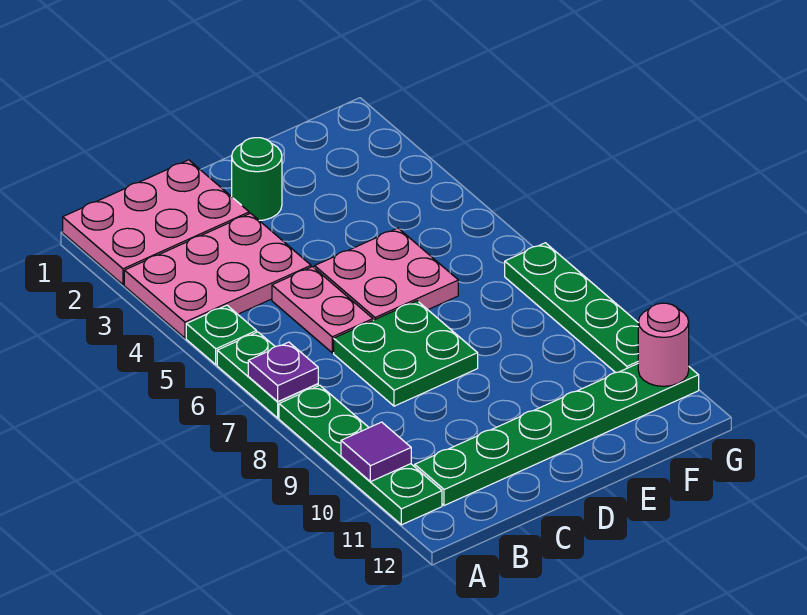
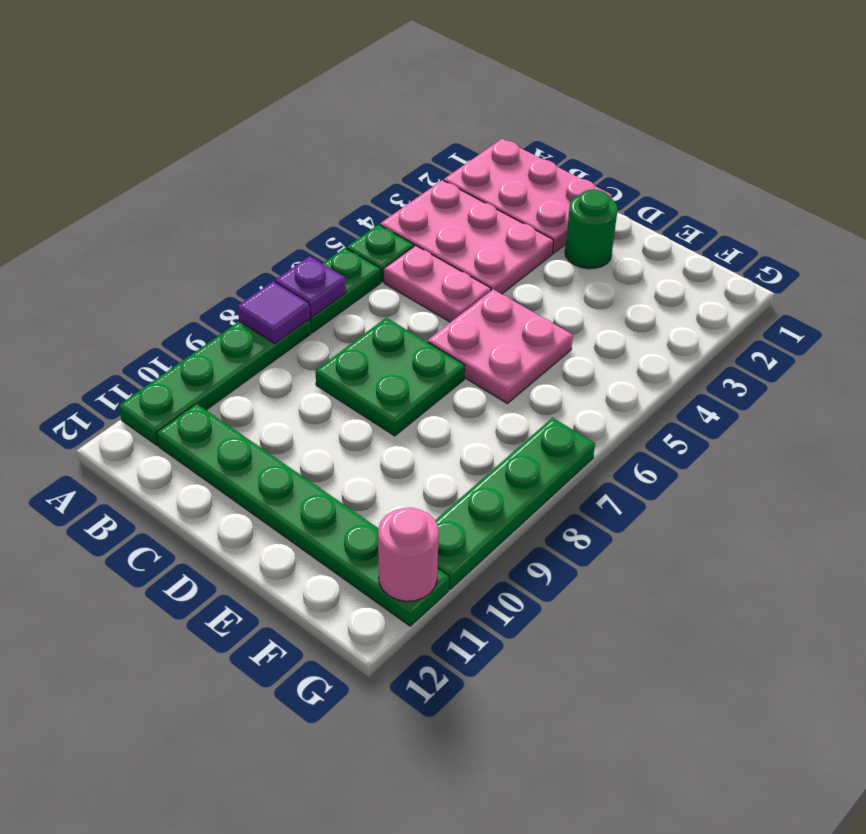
purple 1x1 tile [341,422,411,482] -> purple 1x1 tile moved to [238,281,310,344]
pink 1x2 plate [272,267,373,353] -> pink 1x2 plate turned to [384,246,491,322]

